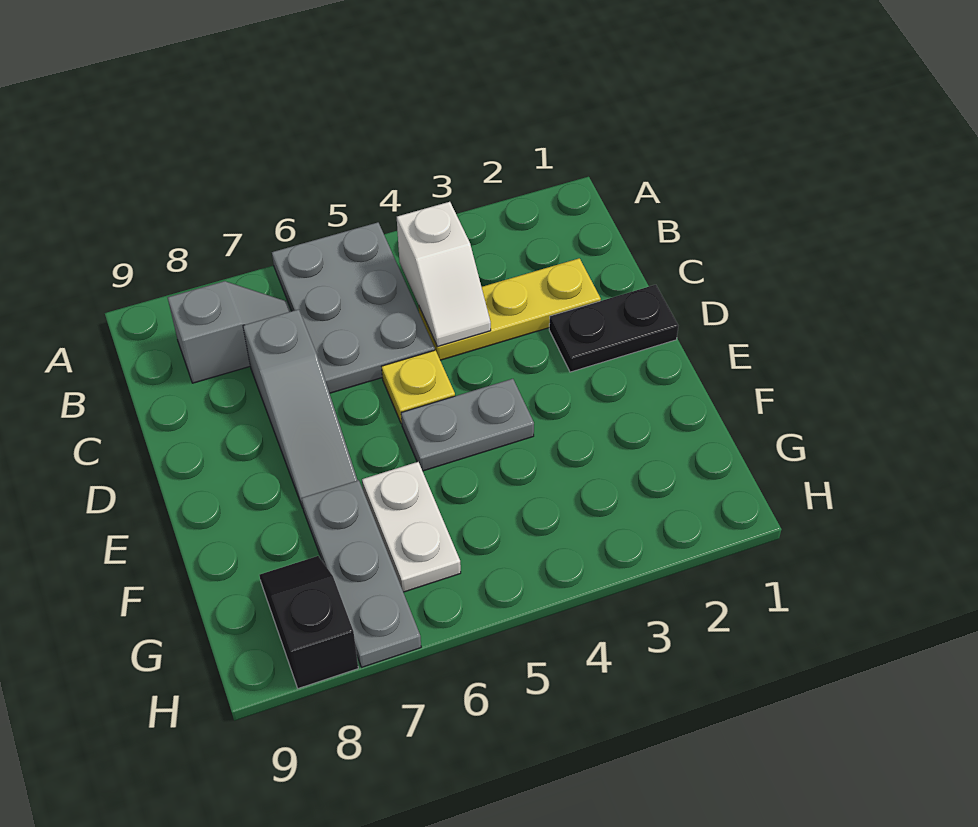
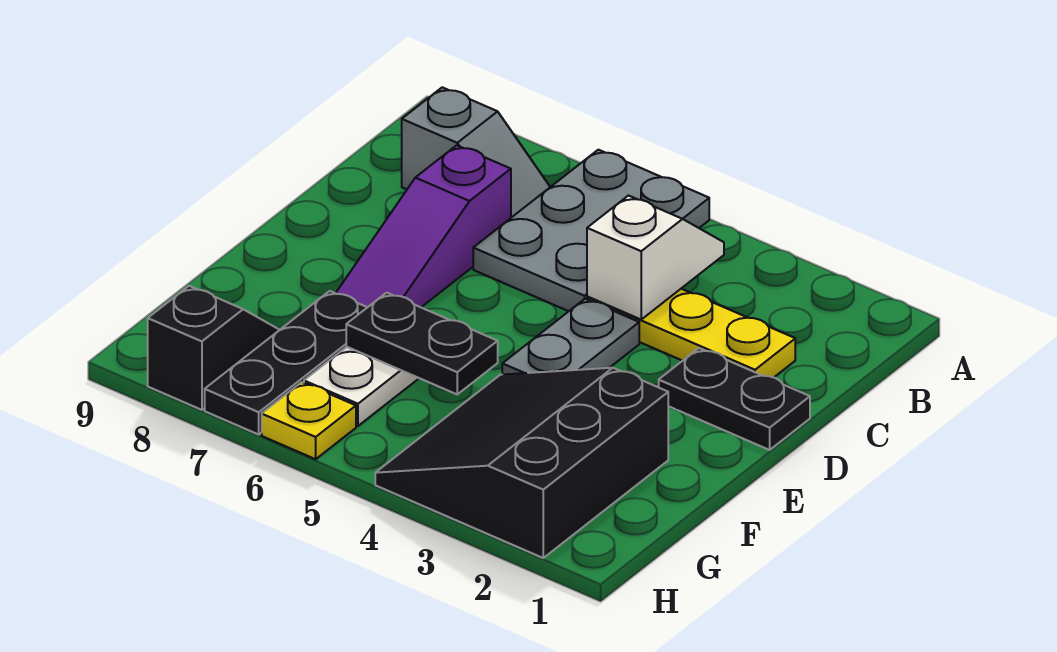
white 1x2 slope [397,202,491,347] -> white 1x2 slope turned to [587,196,724,319]
grey 1x3 slope [243,309,358,508] -> purple 1x3 slope [336,145,511,307]
yellow 1x1 plate [382,350,455,424] -> yellow 1x1 plate moved to [262,382,356,459]
grey 1x2 plate [401,379,534,471] -> grey 1x2 plate turned to [502,299,639,374]
none -> black 3x3 slope [375,368,668,558]
none -> black 1x2 plate [346,293,498,394]
grey 1x3 plate [301,480,421,667] -> black 1x3 plate [205,291,367,434]

